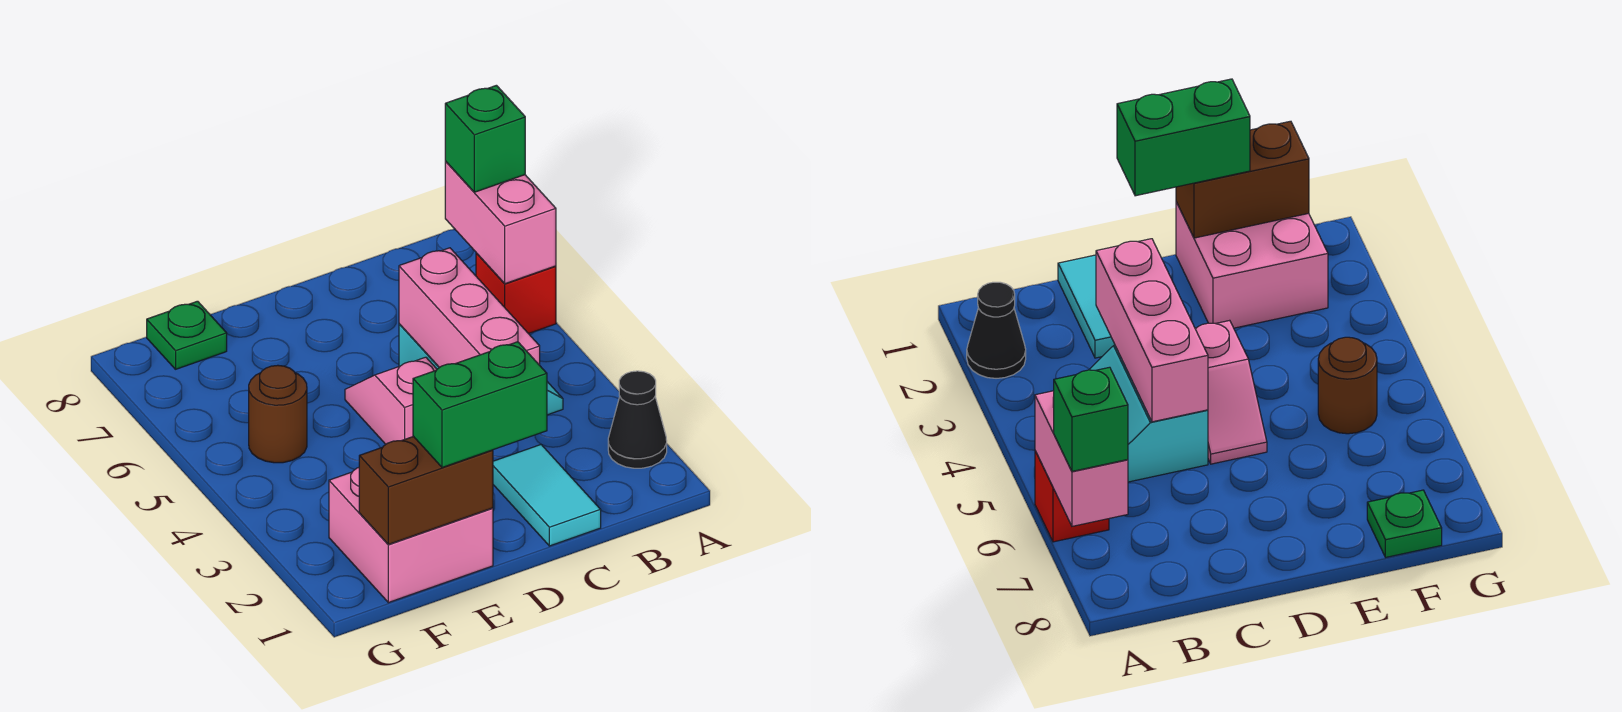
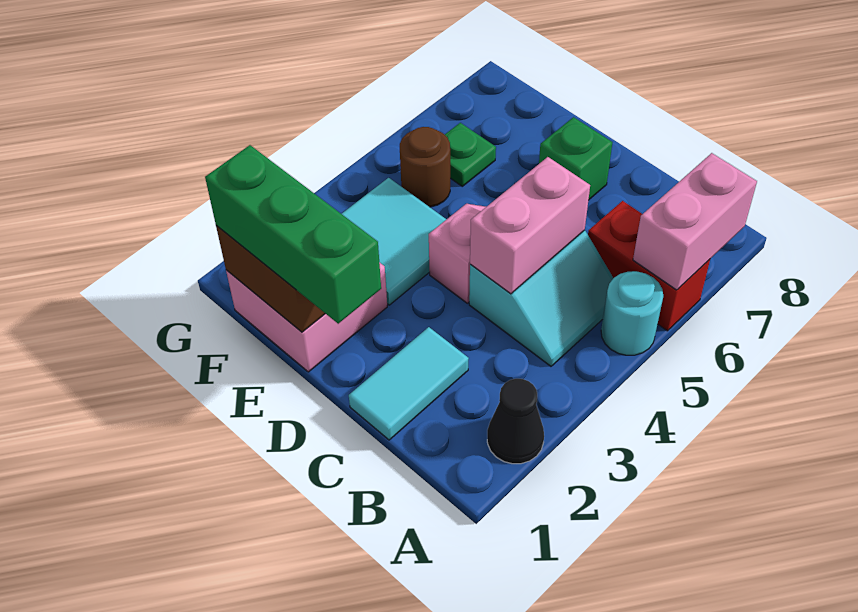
none -> cyan 1x1 round brick [601,271,663,355]
red 1x1 brick [476,253,556,334] -> red 1x2 brick [588,201,710,331]
green 1x1 brick [445,85,525,192] -> green 1x1 brick moved to [539,117,612,199]
pink 1x3 brick [399,248,540,368] -> pink 1x2 brick [470,157,590,294]
green 1x2 brick [413,342,547,467] -> green 1x3 brick [205,145,381,324]
none -> cyan 2x2 tile [342,178,446,305]
green 1x1 plate [147,301,227,369] -> green 1x1 plate moved to [445,123,496,186]

